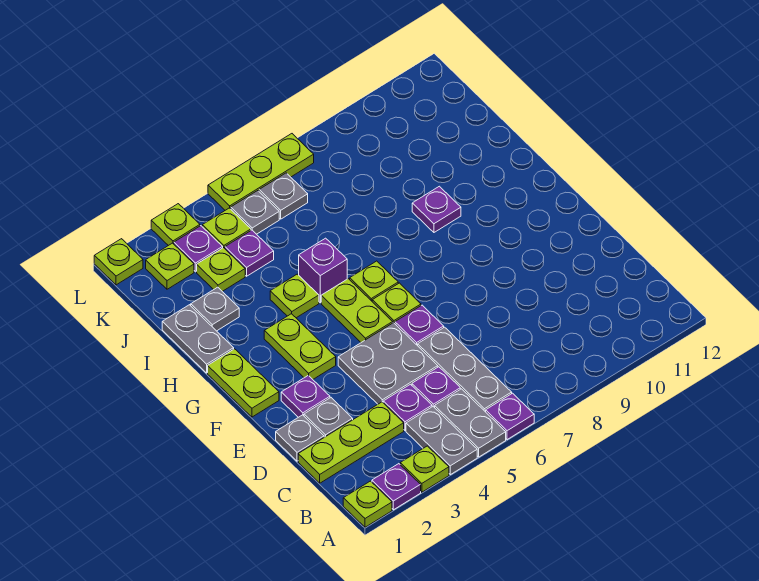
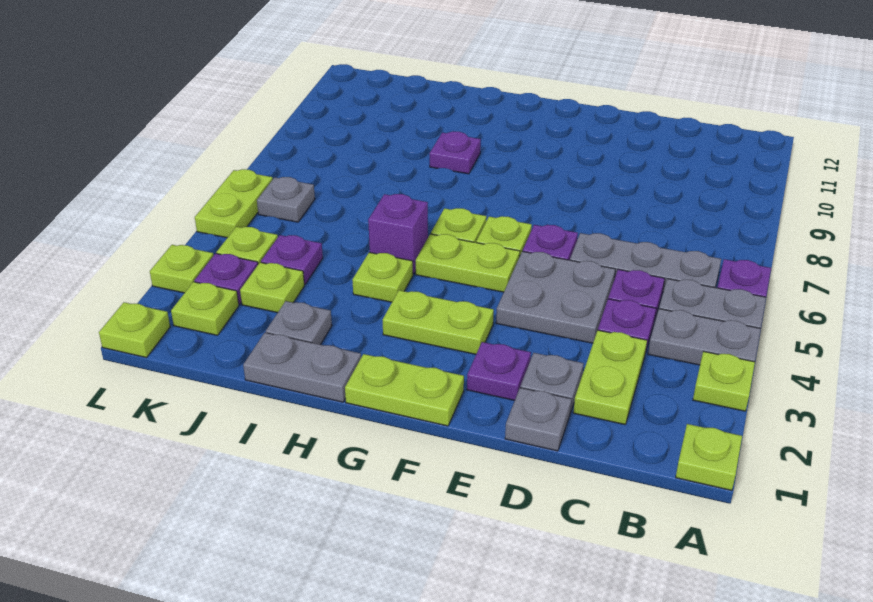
purple 1x1 plate [372,464,421,510] -> none
lime 1x3 plate [298,402,404,483] -> lime 1x2 plate [573,330,647,425]
grey 1x1 plate [231,191,279,234] -> none
lime 1x3 plate [208,134,314,210] -> lime 1x2 plate [195,169,273,238]

